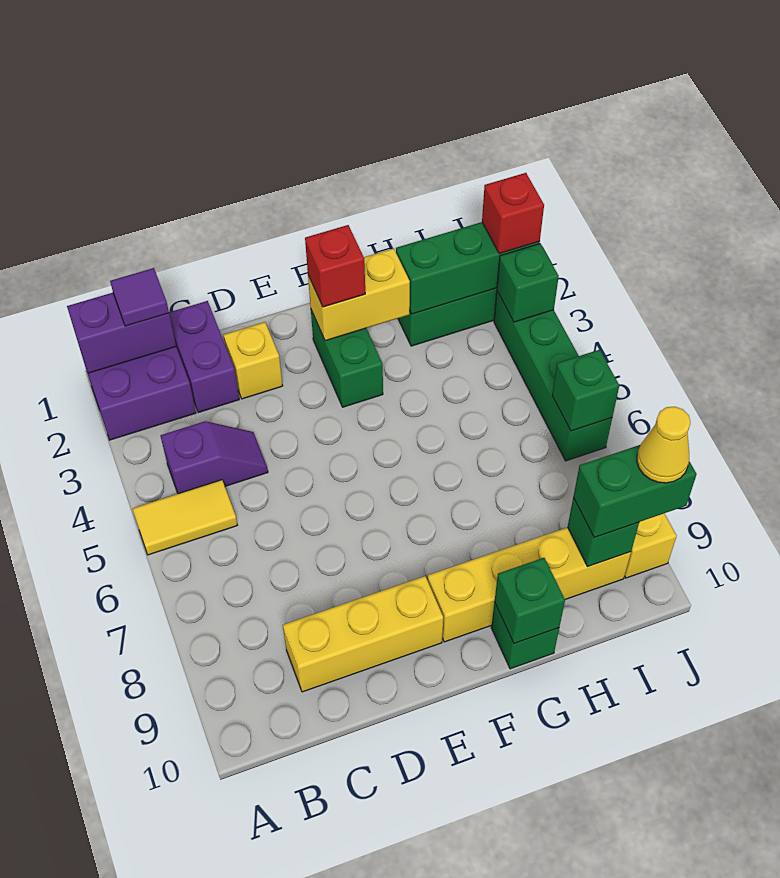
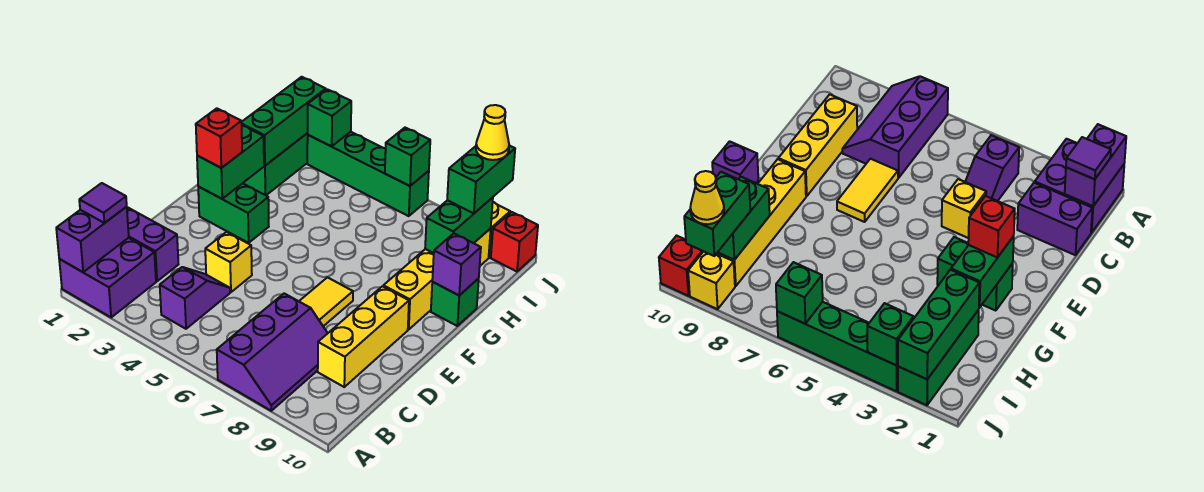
yellow 1x2 tile [133,480,237,555] -> yellow 1x2 tile moved to [299,277,353,326]
none -> purple 2x3 slope [217,294,328,411]
yellow 1x1 brick [224,322,283,399] -> yellow 1x1 brick moved to [205,232,252,292]
yellow 1x2 brick [308,248,410,341] -> green 1x2 brick [197,125,264,199]
green 1x1 brick [495,558,565,643] -> purple 1x1 brick [432,233,481,295]
green 1x1 brick [568,498,639,567] -> green 1x2 brick [425,197,493,253]
red 1x1 brick [482,173,544,254] -> red 1x1 brick moved to [491,212,538,272]

